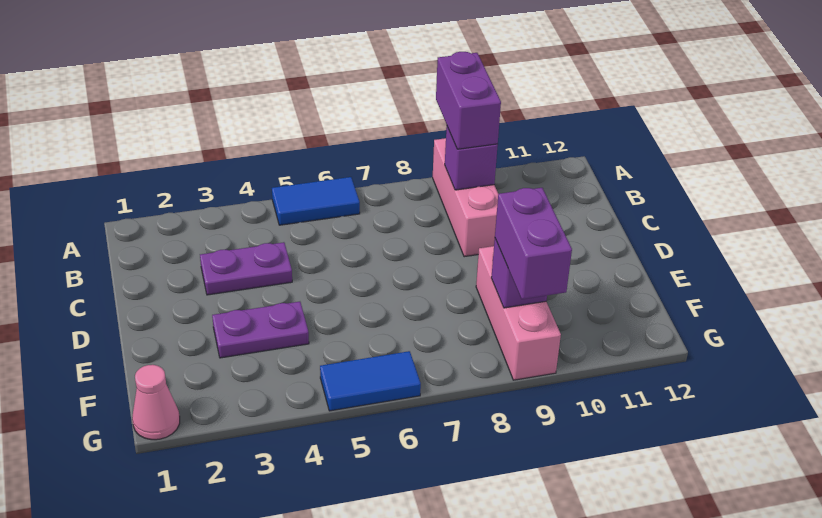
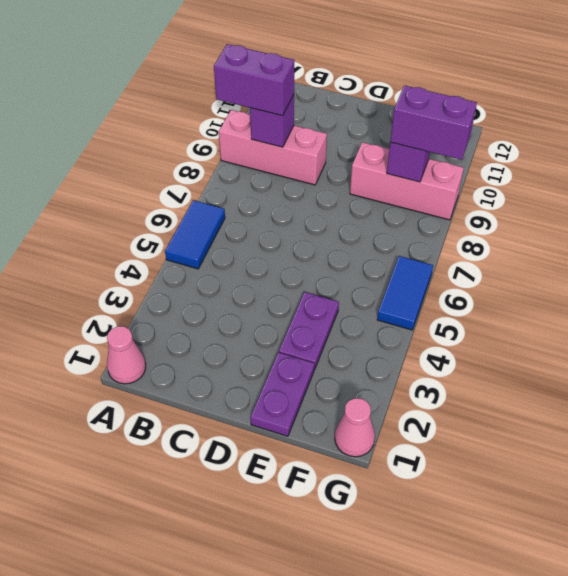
none -> pink 1x1 cone [107,326,146,384]
purple 1x2 plate [200,242,292,295] -> purple 1x2 plate moved to [250,352,314,436]

